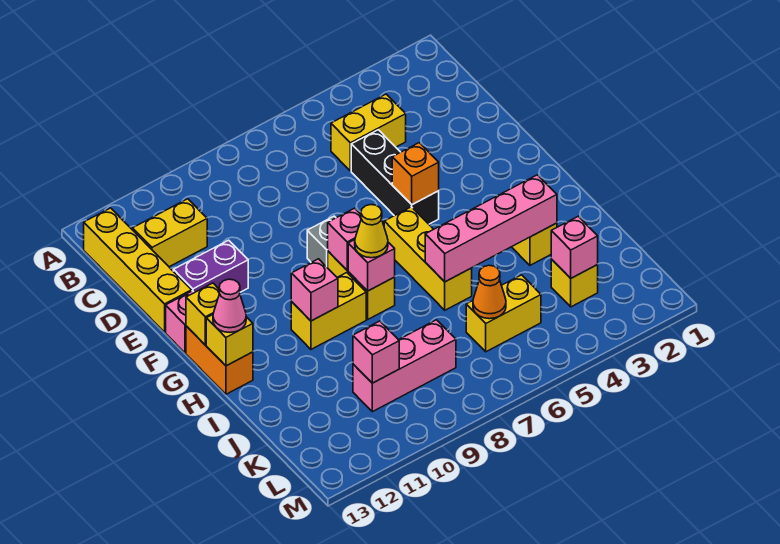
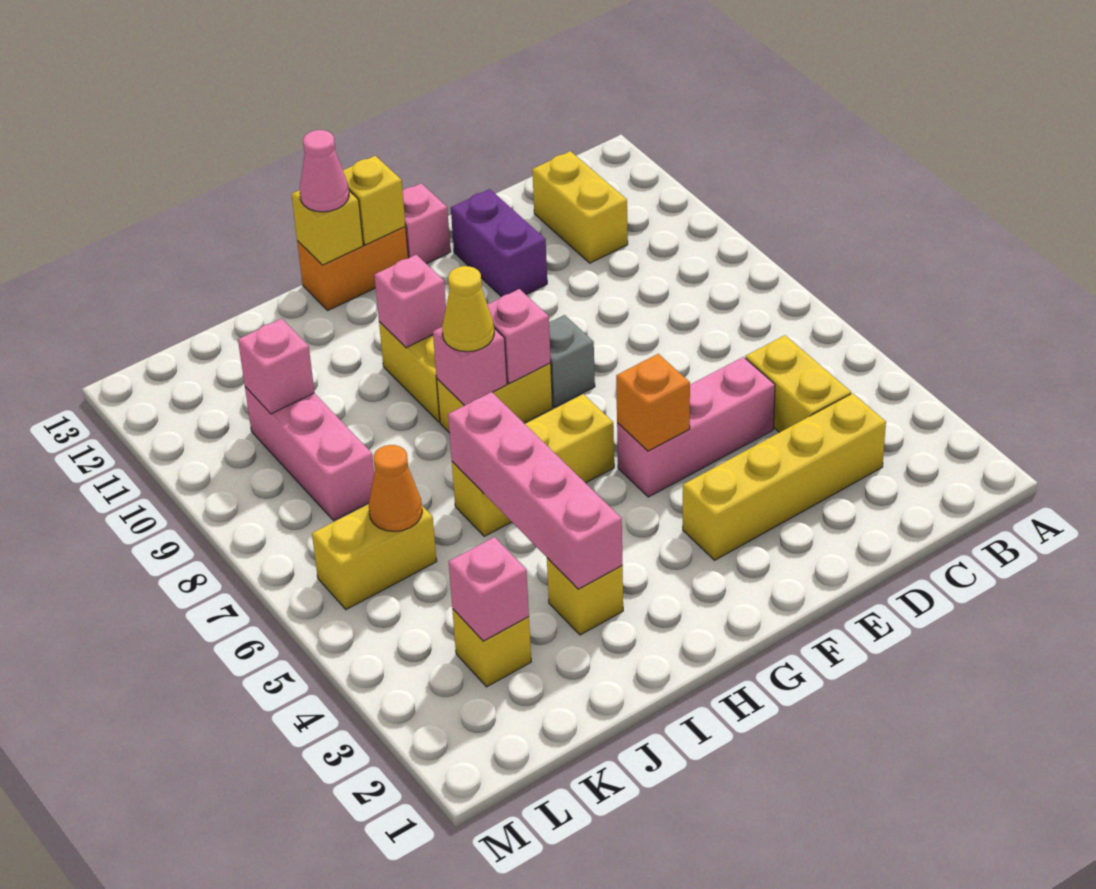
yellow 1x4 brick [84,208,192,332] -> yellow 1x4 brick moved to [683,393,886,560]
black 1x3 brick [351,130,439,224] -> pink 1x3 brick [617,357,775,497]
yellow 1x2 brick [466,275,541,352] -> yellow 1x2 brick turned to [312,505,437,610]

